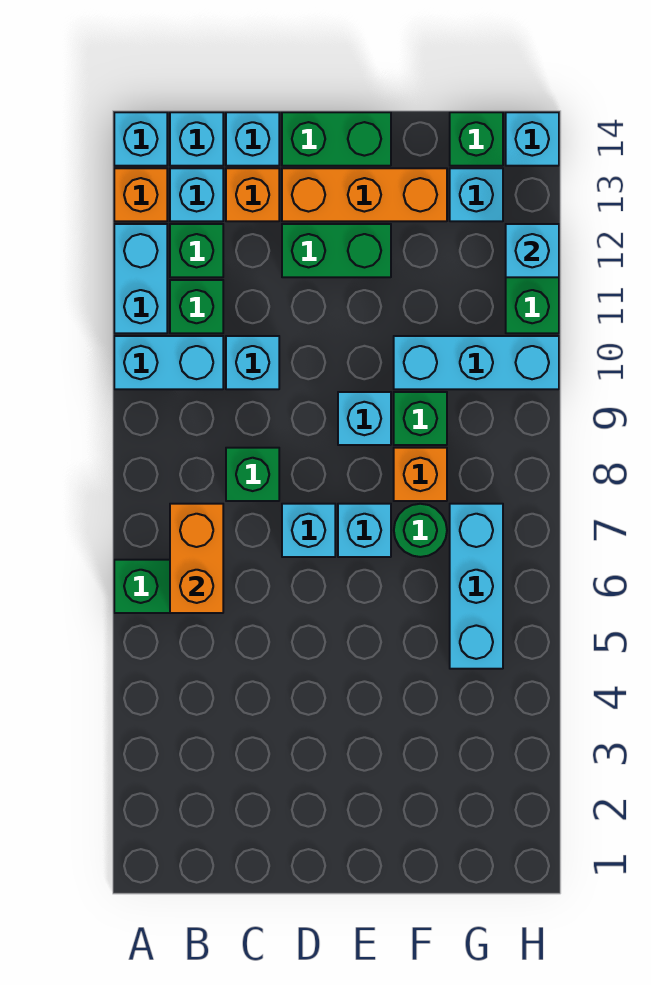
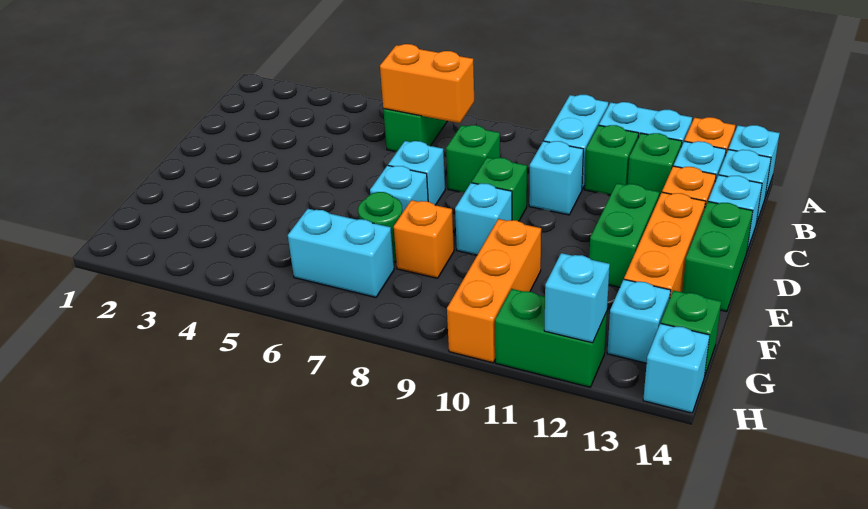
green 1x1 brick [394,392,447,445] -> green 1x1 brick moved to [472,157,527,221]
cyan 1x3 brick [394,336,559,389] -> orange 1x3 brick [447,219,541,363]
cyan 1x3 brick [450,504,503,669] -> cyan 1x2 brick [288,209,394,297]

